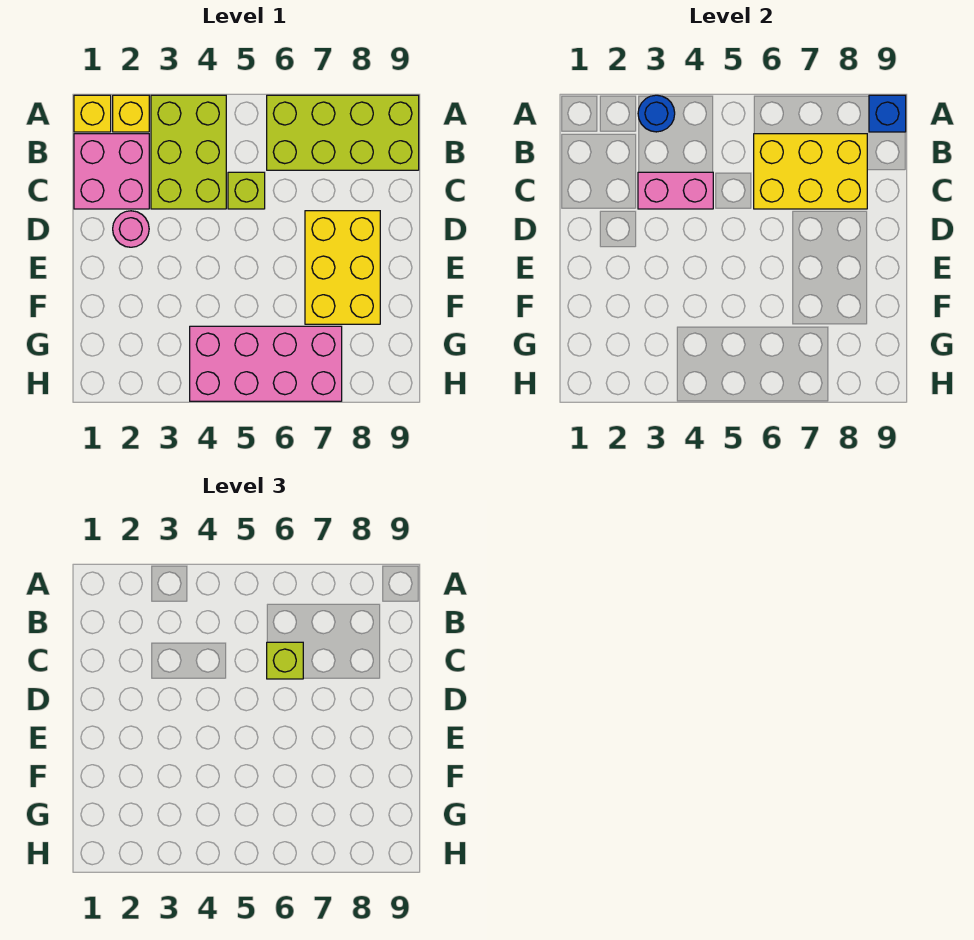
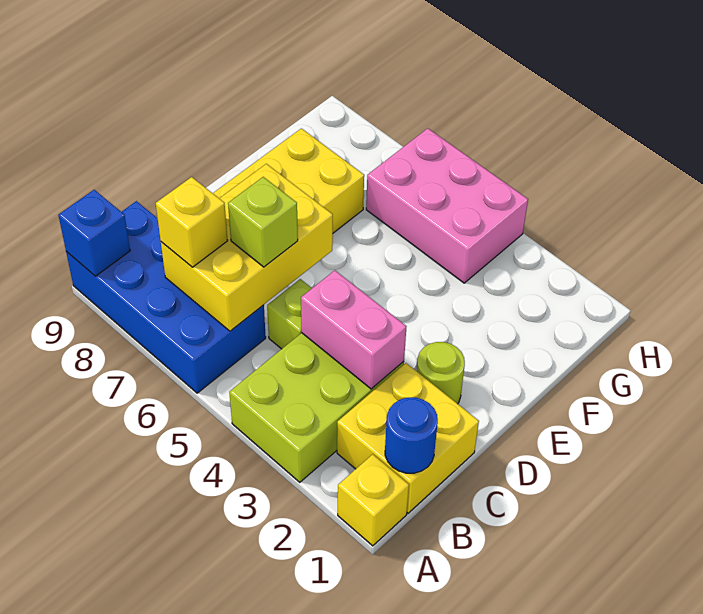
yellow 1x1 brick [113,95,149,132] -> yellow 1x1 brick moved to [156,177,228,267]
blue 1x1 round brick [638,95,675,132] -> blue 1x1 round brick moved to [385,398,438,473]
lime 2x4 brick [267,95,419,170] -> blue 2x4 brick [66,201,266,393]
pink 2x2 brick [74,134,149,209] -> yellow 2x2 brick [337,363,479,513]
yellow 2x3 brick [754,134,867,209] -> yellow 2x3 brick turned to [161,164,333,331]
pink 1x1 round brick [113,211,149,247] -> lime 1x1 round brick [416,342,465,404]
pink 2x4 brick [190,326,342,401] -> pink 2x3 brick [366,128,528,283]

